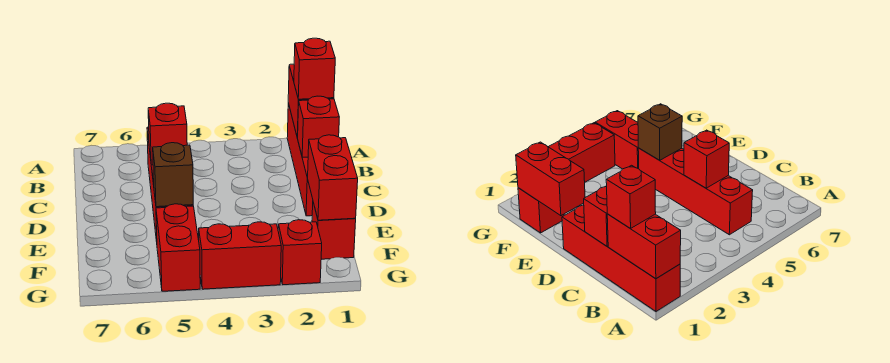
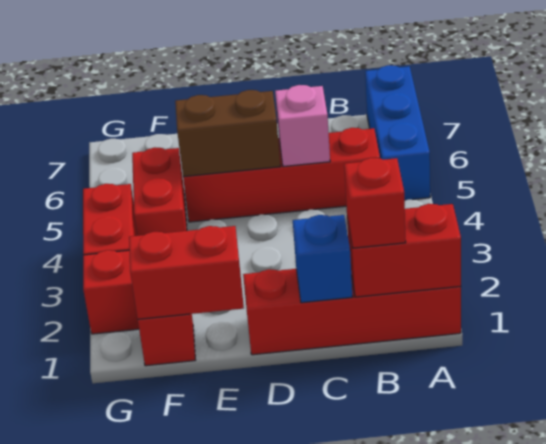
none -> blue 1x3 brick [365,65,430,200]
red 1x1 brick [298,96,339,157] -> blue 1x1 brick [293,215,352,303]
red 1x1 brick [148,103,187,165] -> pink 1x1 brick [275,85,330,167]
brown 1x1 brick [153,143,193,207] -> brown 1x2 brick [175,90,280,177]
red 1x2 brick [156,204,200,291] -> red 1x2 brick turned to [132,147,187,236]

